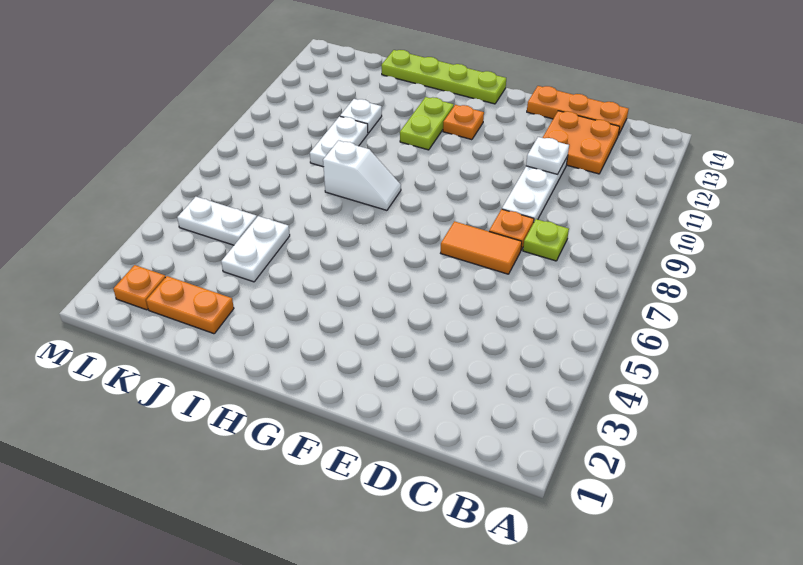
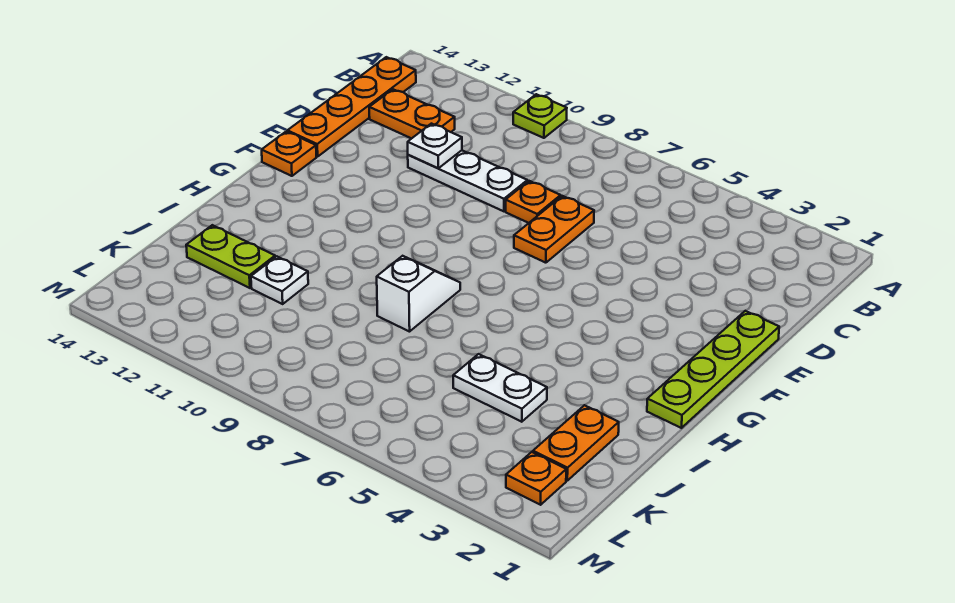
lime 1x1 plate [523,219,569,261] -> lime 1x1 plate moved to [513,94,567,138]
orange 2x2 plate [543,111,620,174] -> orange 1x2 plate [369,89,455,139]
orange 1x3 plate [527,86,629,135] -> orange 1x4 plate [287,57,416,157]
orange 1x2 tile [441,221,522,274] -> orange 1x2 plate [514,196,594,263]
orange 1x1 plate [443,105,484,140] -> orange 1x1 plate moved to [262,131,316,176]
lime 1x4 plate [381,50,506,104] -> lime 1x4 plate moved to [647,311,779,428]
lime 1x2 plate [400,97,454,150] -> lime 1x2 plate moved to [186,225,275,288]
white 1x2 plate [310,116,368,167] -> none
white 1x2 plate [177,197,257,245] -> none

